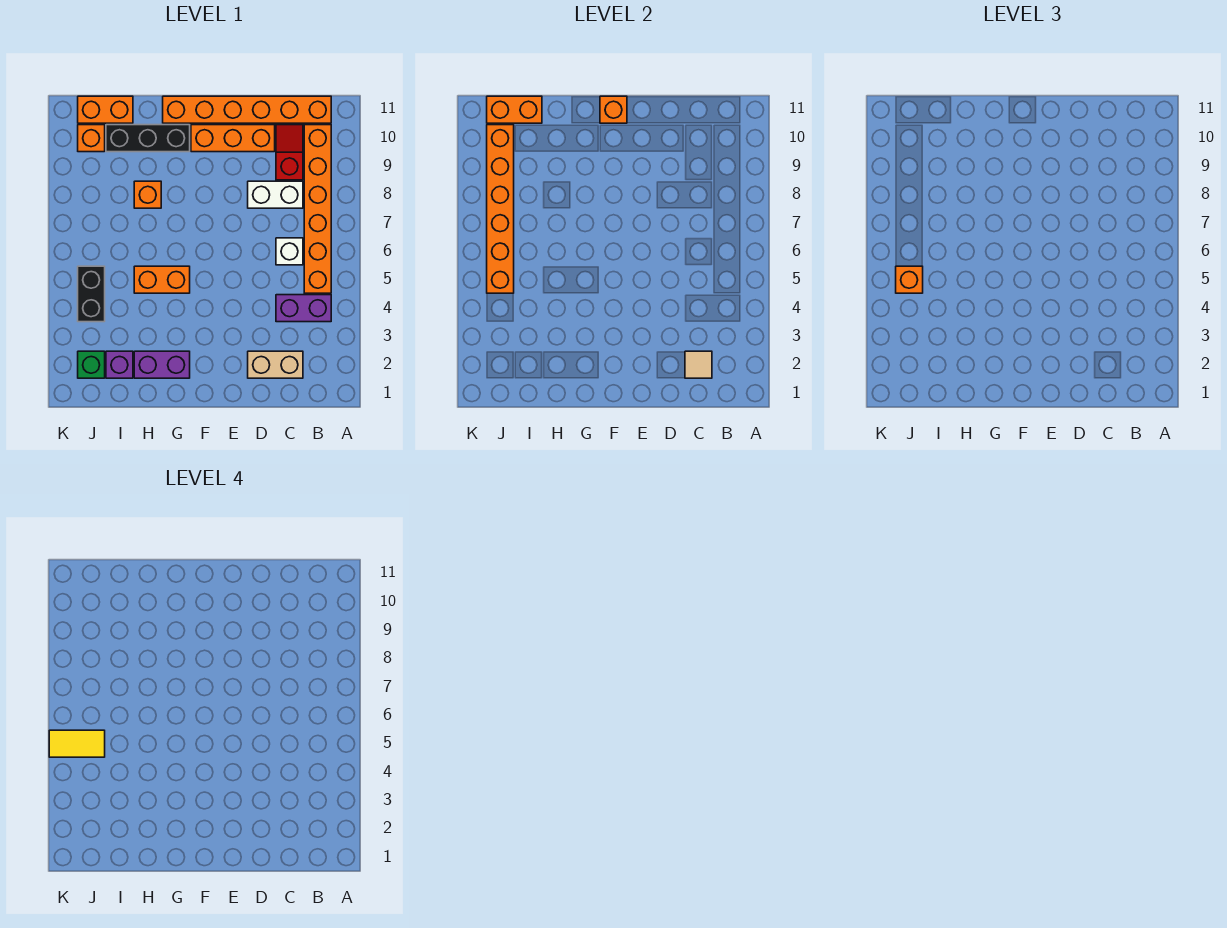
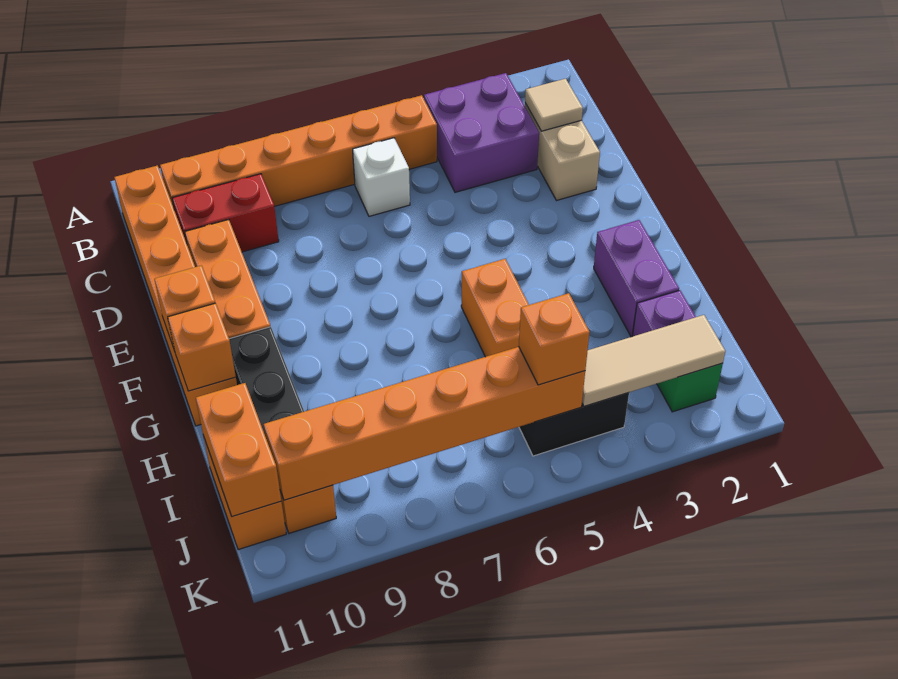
purple 1x2 brick [276,295,331,322] -> purple 2x2 brick [424,73,539,192]
white 1x2 brick [248,181,303,208] -> none
red 1x2 slope [276,125,303,180] -> red 1x2 brick [172,174,279,252]
orange 1x1 brick [134,181,161,208] -> orange 1x1 brick moved to [168,303,236,391]
none -> tan 1x3 tile [582,315,725,406]
yellow 1x2 tile [49,730,105,757] -> none

